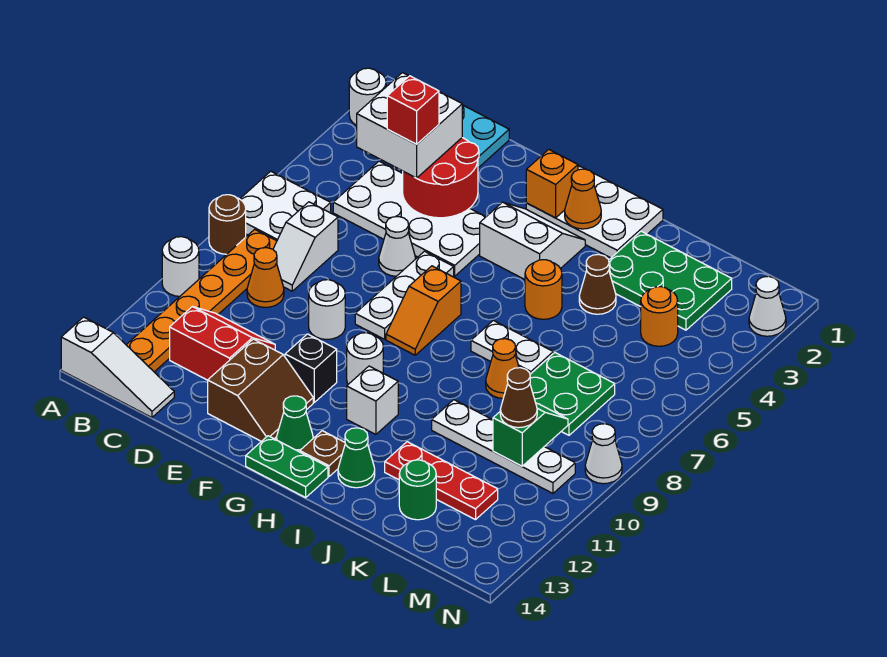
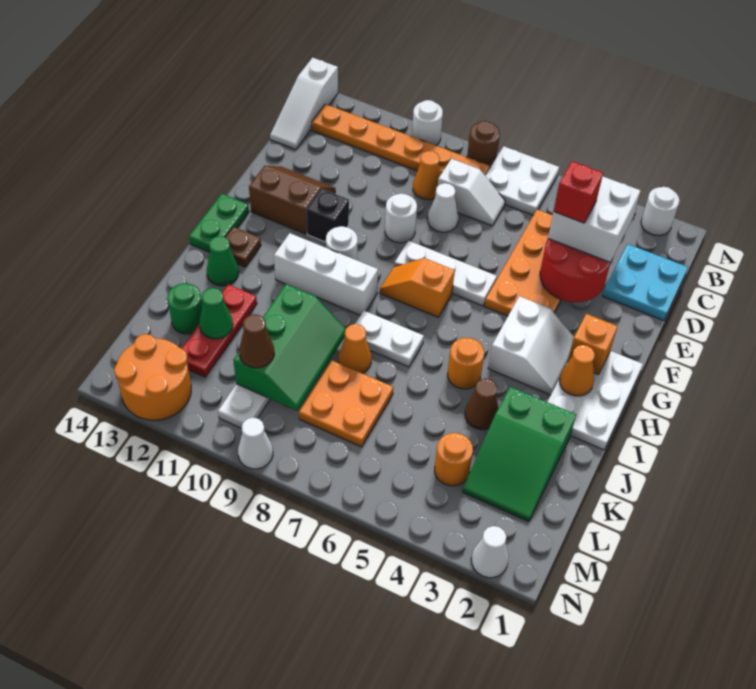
white 2x4 plate [333,161,485,276] -> orange 2x4 plate [485,210,561,316]
white 1x2 slope [273,202,338,291] -> white 1x2 slope turned to [438,159,505,226]
red 2x2 slope [170,307,275,380] -> none
white 1x1 cone [379,217,416,276] -> white 1x1 cone moved to [428,183,458,232]
brown 2x2 slope [208,339,313,441] -> brown 2x2 slope turned to [249,166,335,234]
green 1x1 cone [276,396,313,452] -> green 1x1 cone moved to [199,288,233,339]
white 1x1 brick [347,366,398,434] -> white 1x3 brick [274,233,378,315]
white 1x2 plate [471,320,553,374] -> white 1x2 plate turned to [355,311,424,367]
green 2x3 plate [609,231,732,330] -> green 2x3 slope [462,387,576,522]
green 2x2 plate [530,353,615,435] -> orange 2x2 plate [299,361,393,447]
green 1x2 slope [493,403,568,466] -> green 2x3 slope [233,284,346,411]
none -> orange 2x2 round brick [114,334,191,420]

